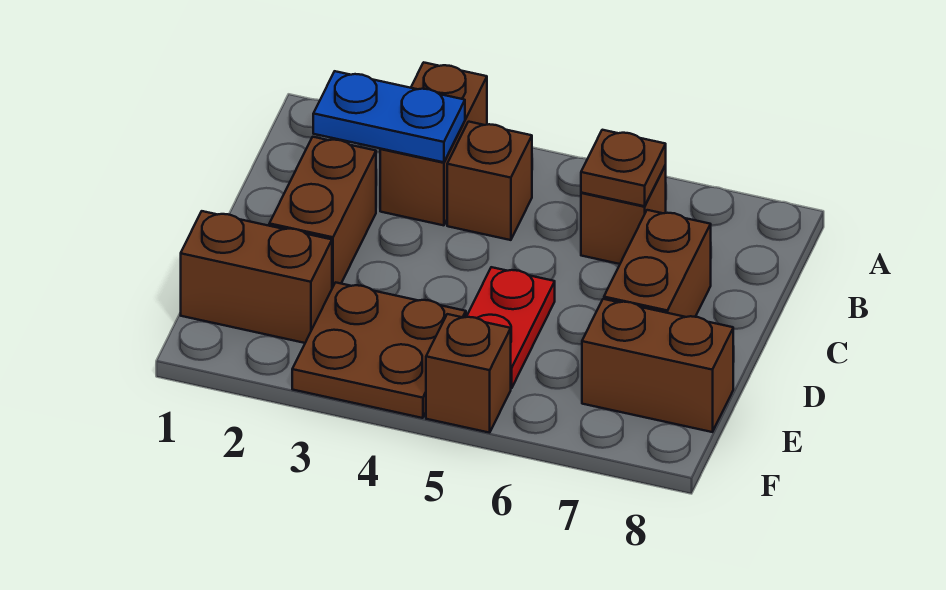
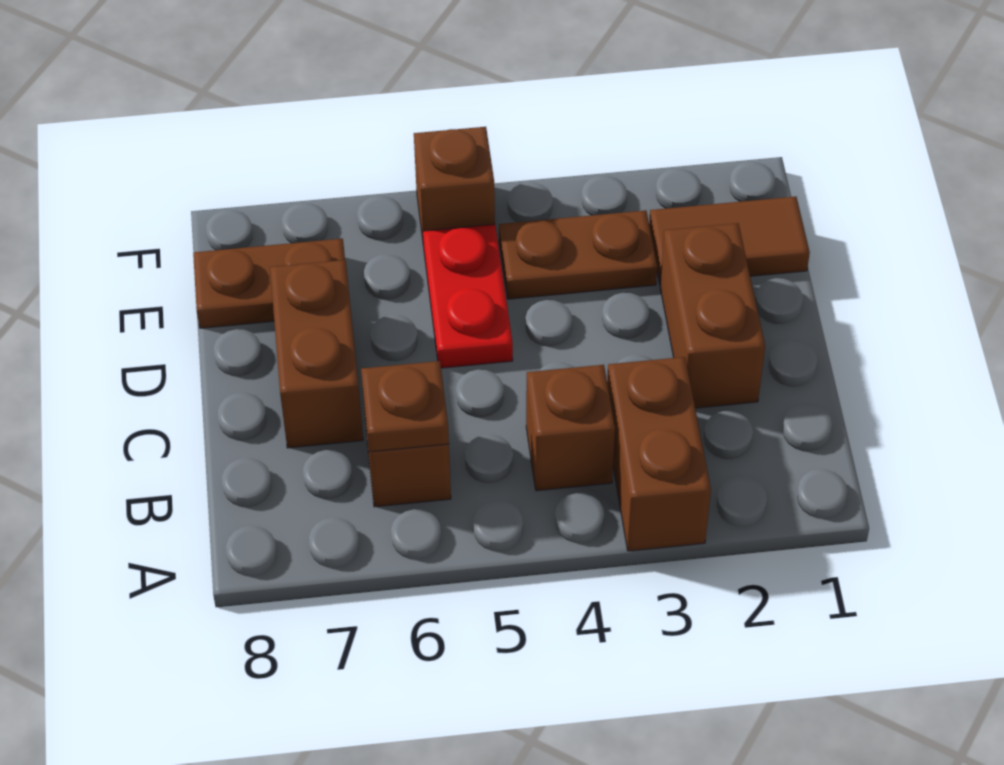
blue 1x2 plate [313,71,465,162] -> none
brown 1x2 brick [181,211,332,343] -> brown 1x2 tile [649,197,810,284]
brown 2x2 plate [292,282,466,418] -> brown 1x2 plate [499,210,657,299]
brown 1x2 brick [582,299,733,432] -> brown 1x2 plate [193,239,345,328]

